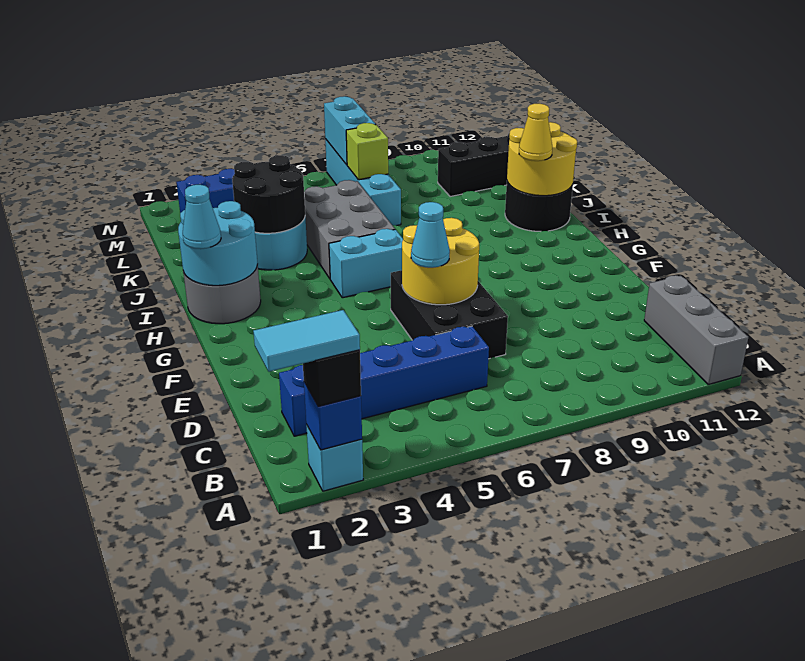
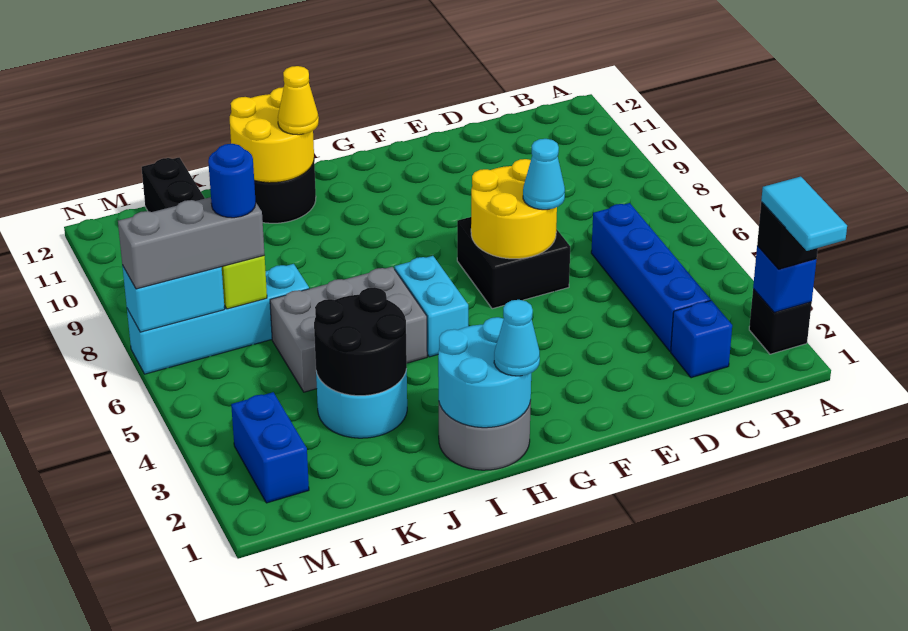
cyan 1x1 brick [306,425,363,491] -> black 1x1 brick [749,289,812,354]
grey 1x3 brick [644,275,748,385] -> grey 1x3 brick moved to [118,197,265,289]
black 2x3 brick [391,270,508,359] -> black 2x2 brick [457,217,570,309]
none -> blue 1x1 round brick [208,144,256,218]

